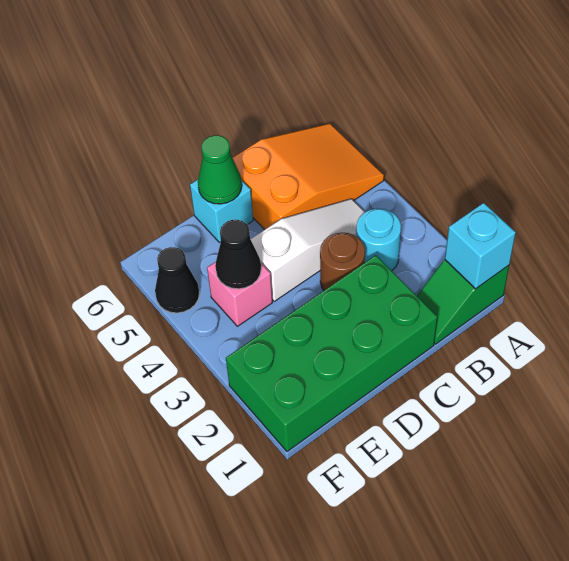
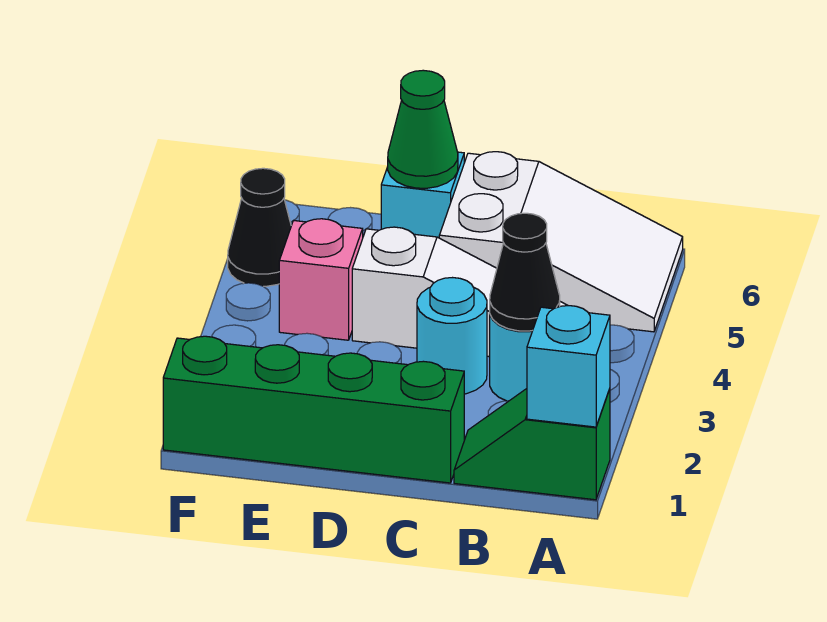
orange 2x3 slope [233,124,384,230] -> white 2x3 slope [439,152,683,332]
green 2x4 brick [226,255,437,452] -> green 1x4 brick [163,336,464,483]
brown 1x1 round brick [320,232,365,290] -> cyan 1x1 round brick [417,278,487,394]
black 1x1 cone [215,220,261,289] -> black 1x1 cone moved to [490,213,560,331]

